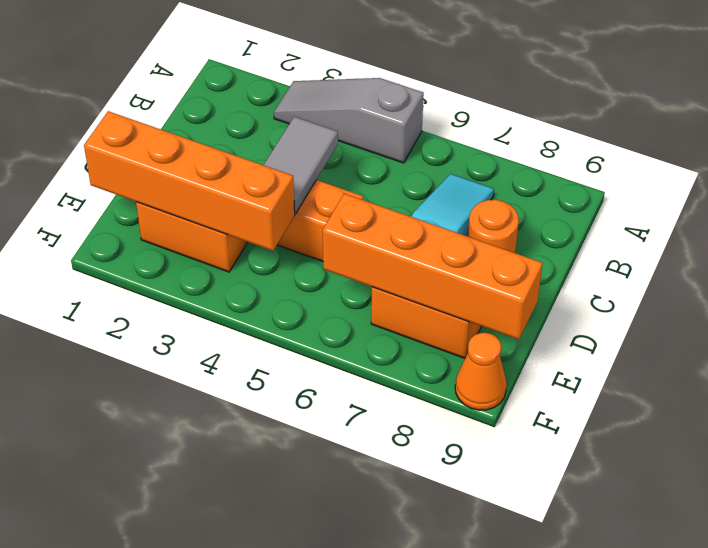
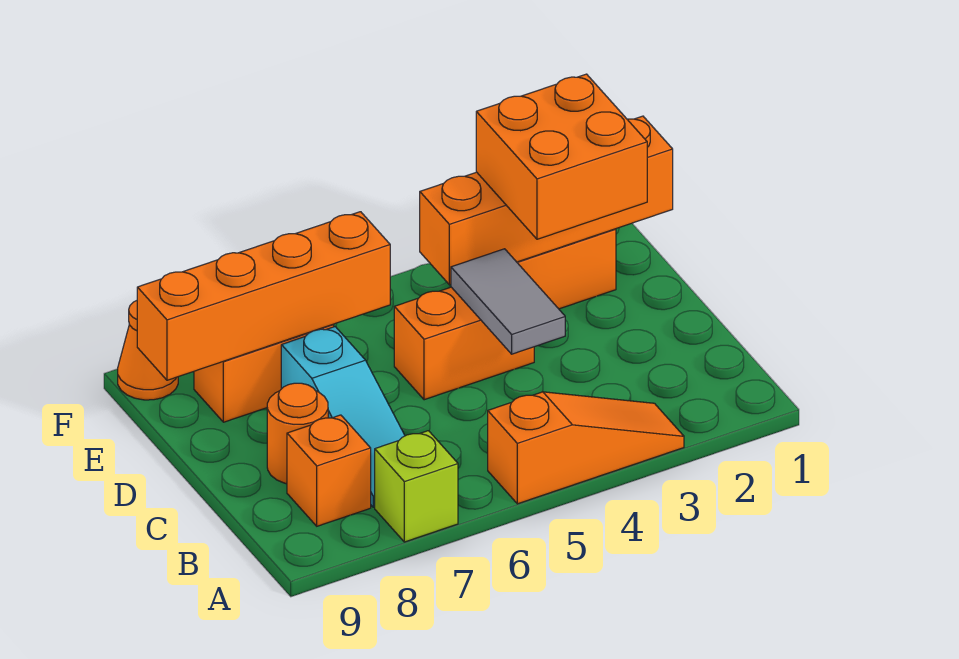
grey 1x3 slope [274,78,424,163] -> orange 1x3 slope [488,392,684,504]
none -> lime 1x1 brick [375,431,458,542]
none -> orange 1x1 brick [287,415,371,526]
none -> orange 2x2 brick [476,74,647,239]

